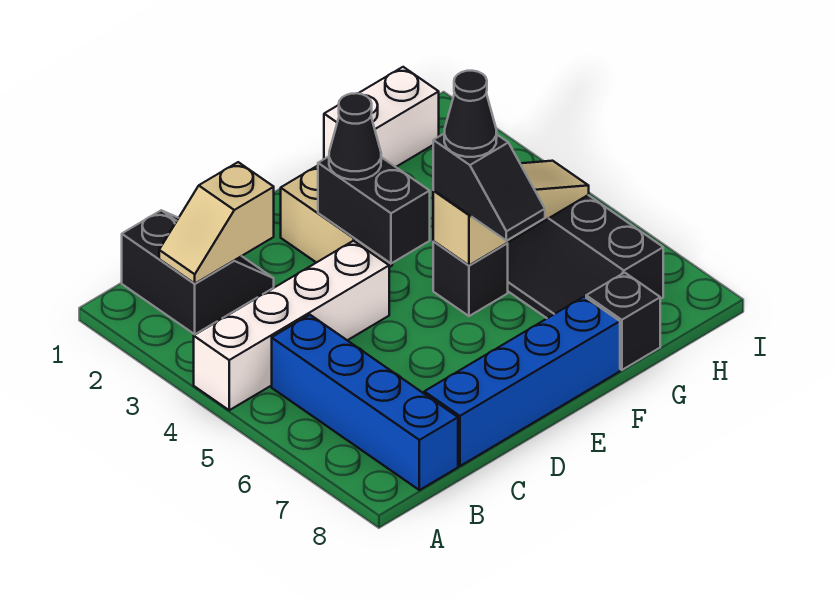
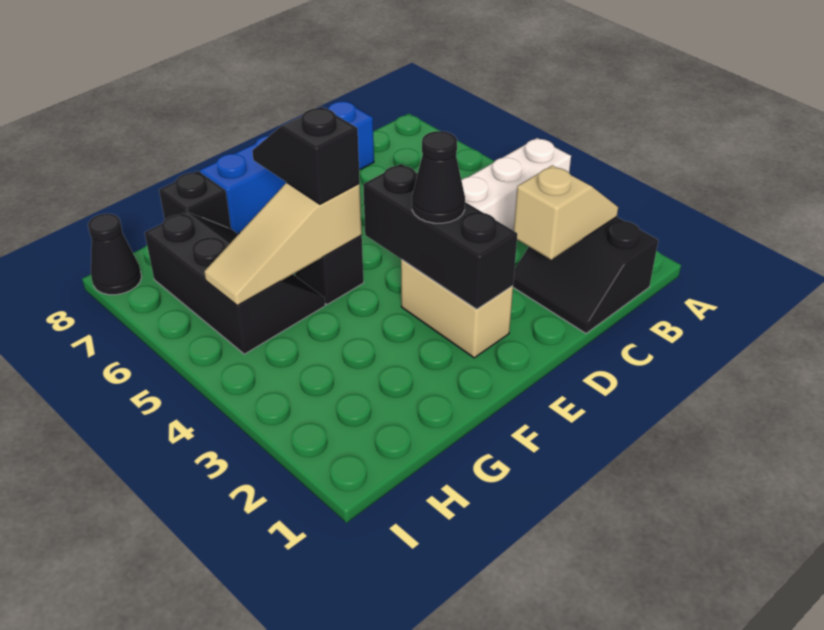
blue 1x4 brick [272,315,458,490] -> none
black 1x2 brick [318,157,430,263] -> black 1x3 brick [363,164,517,309]
black 1x1 cone [444,71,497,157] -> black 1x1 cone moved to [88,214,141,295]
white 1x2 brick [324,67,439,167] -> none

